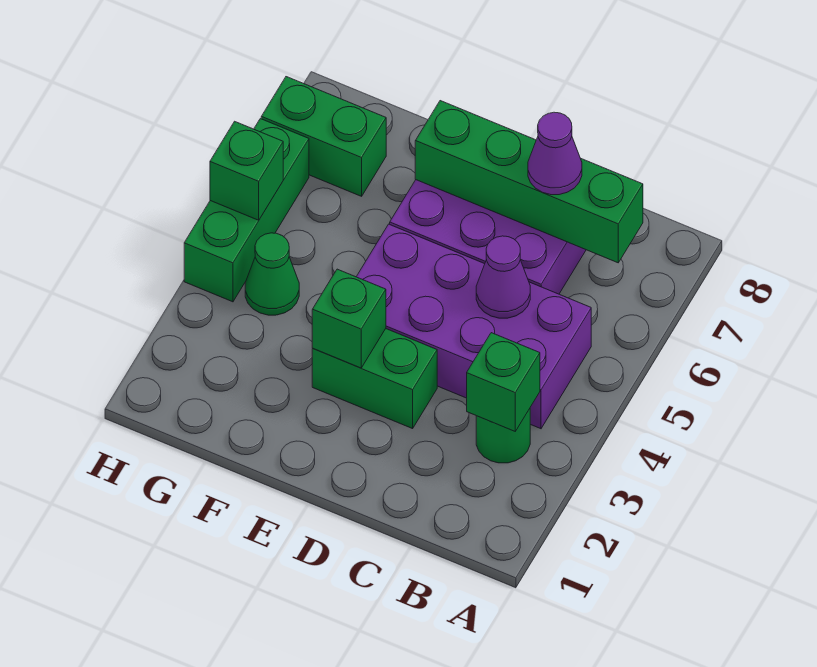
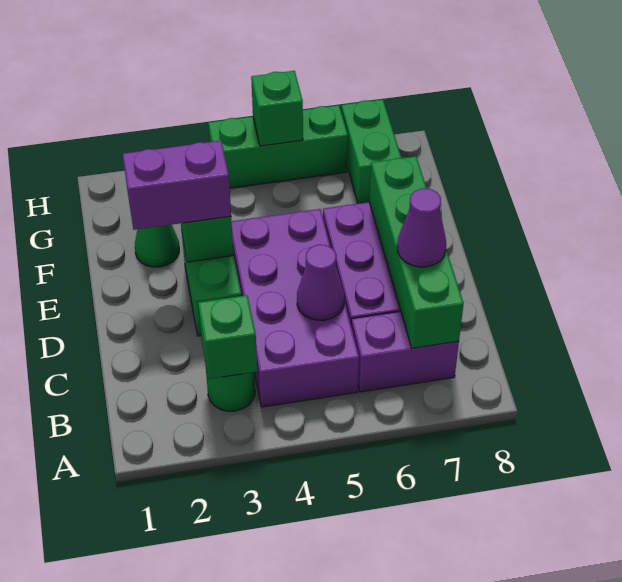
none -> purple 1x2 brick [351,311,459,392]
none -> purple 1x2 brick [123,141,231,230]
green 1x1 cone [245,233,299,315] -> green 1x1 cone moved to [135,225,179,267]

